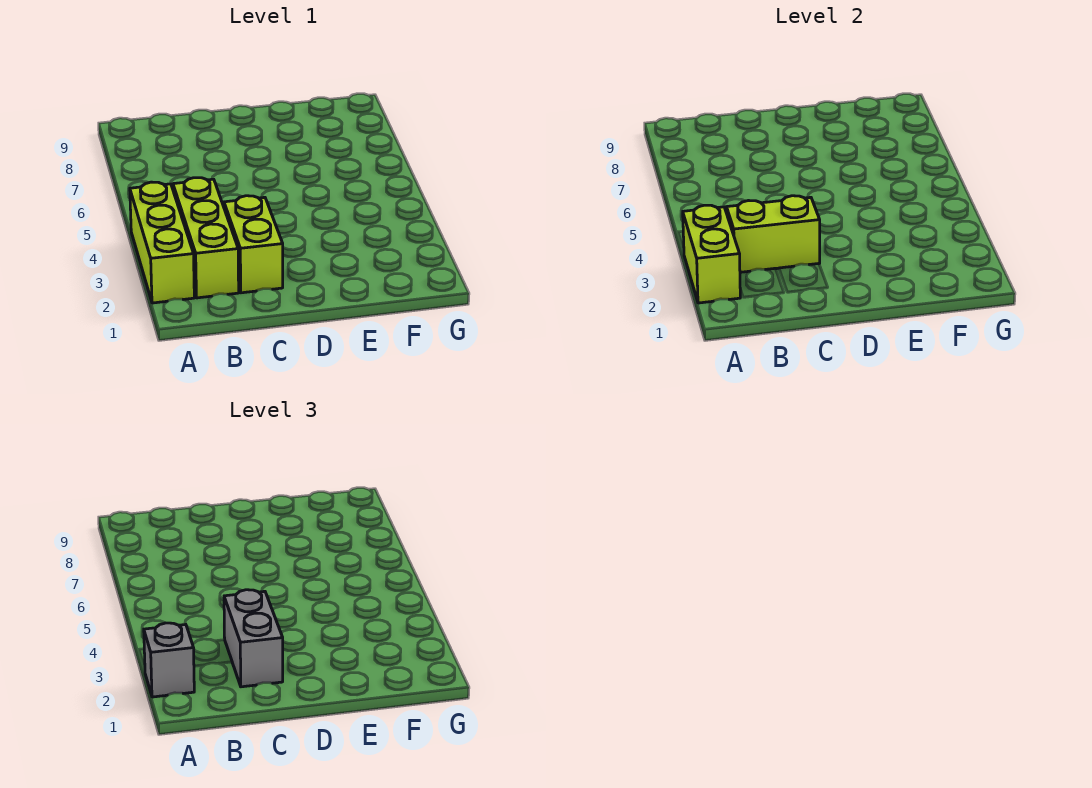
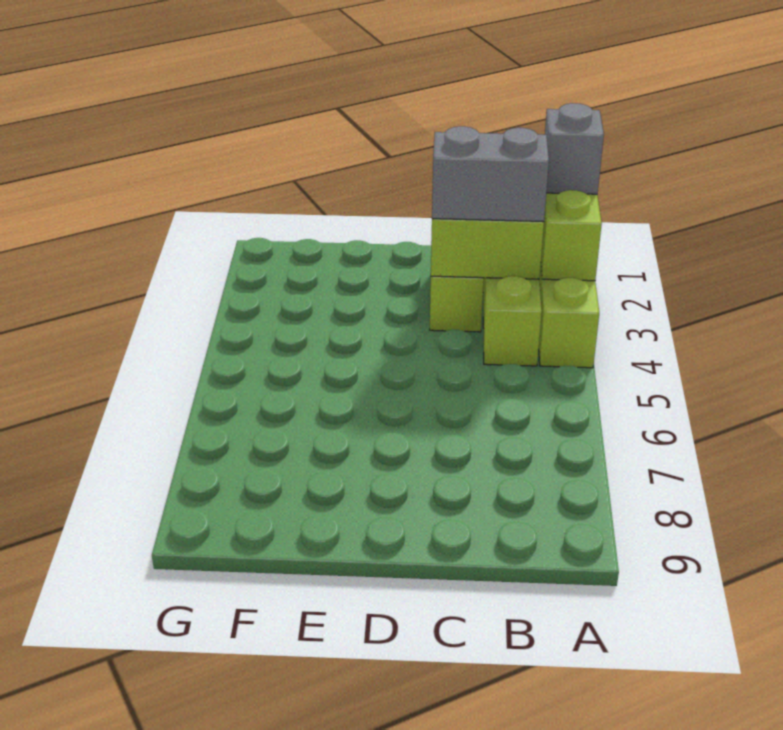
grey 1x2 brick [224,590,283,687] -> grey 1x2 brick turned to [432,126,549,222]

